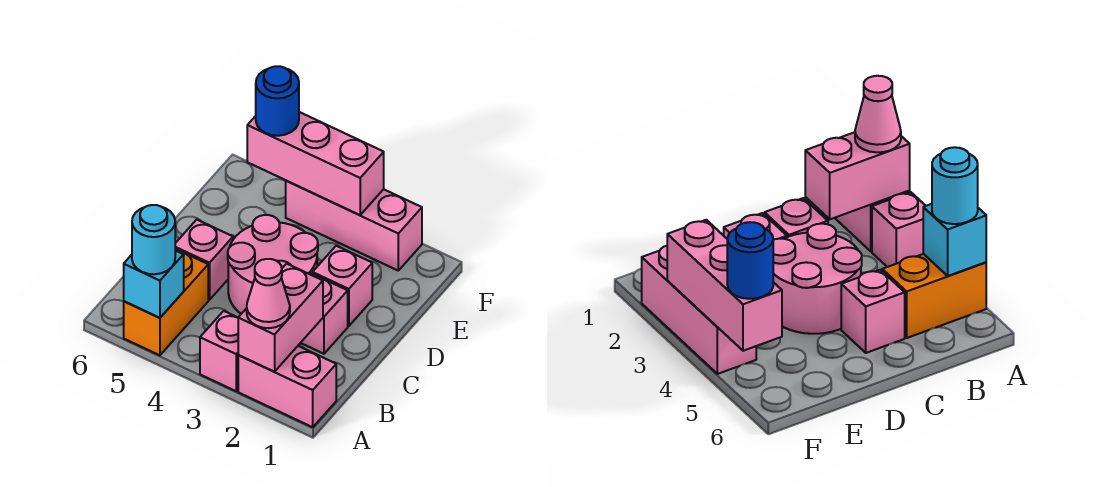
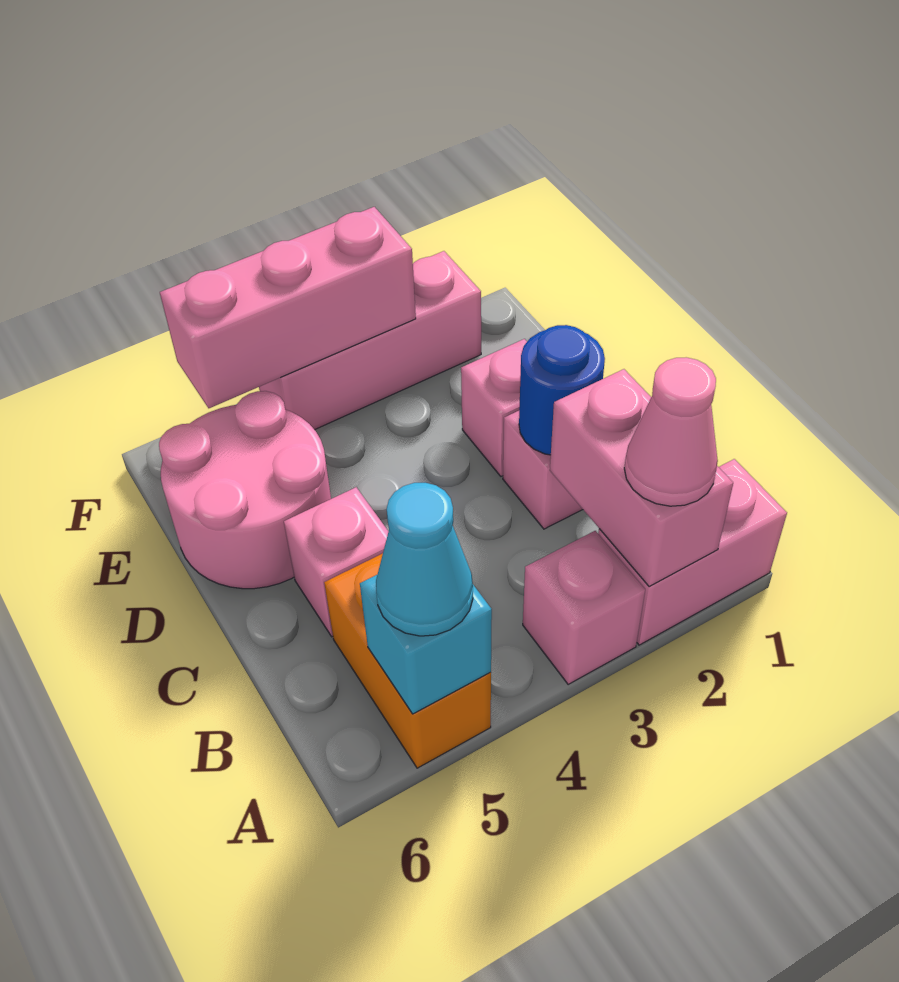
cyan 1x1 round brick [132,205,175,274] -> cyan 1x1 cone [376,483,473,636]
pink 2x2 round brick [228,215,318,314] -> pink 2x2 round brick moved to [159,391,331,589]
blue 1x1 round brick [256,66,299,136] -> blue 1x1 round brick moved to [519,325,605,455]

